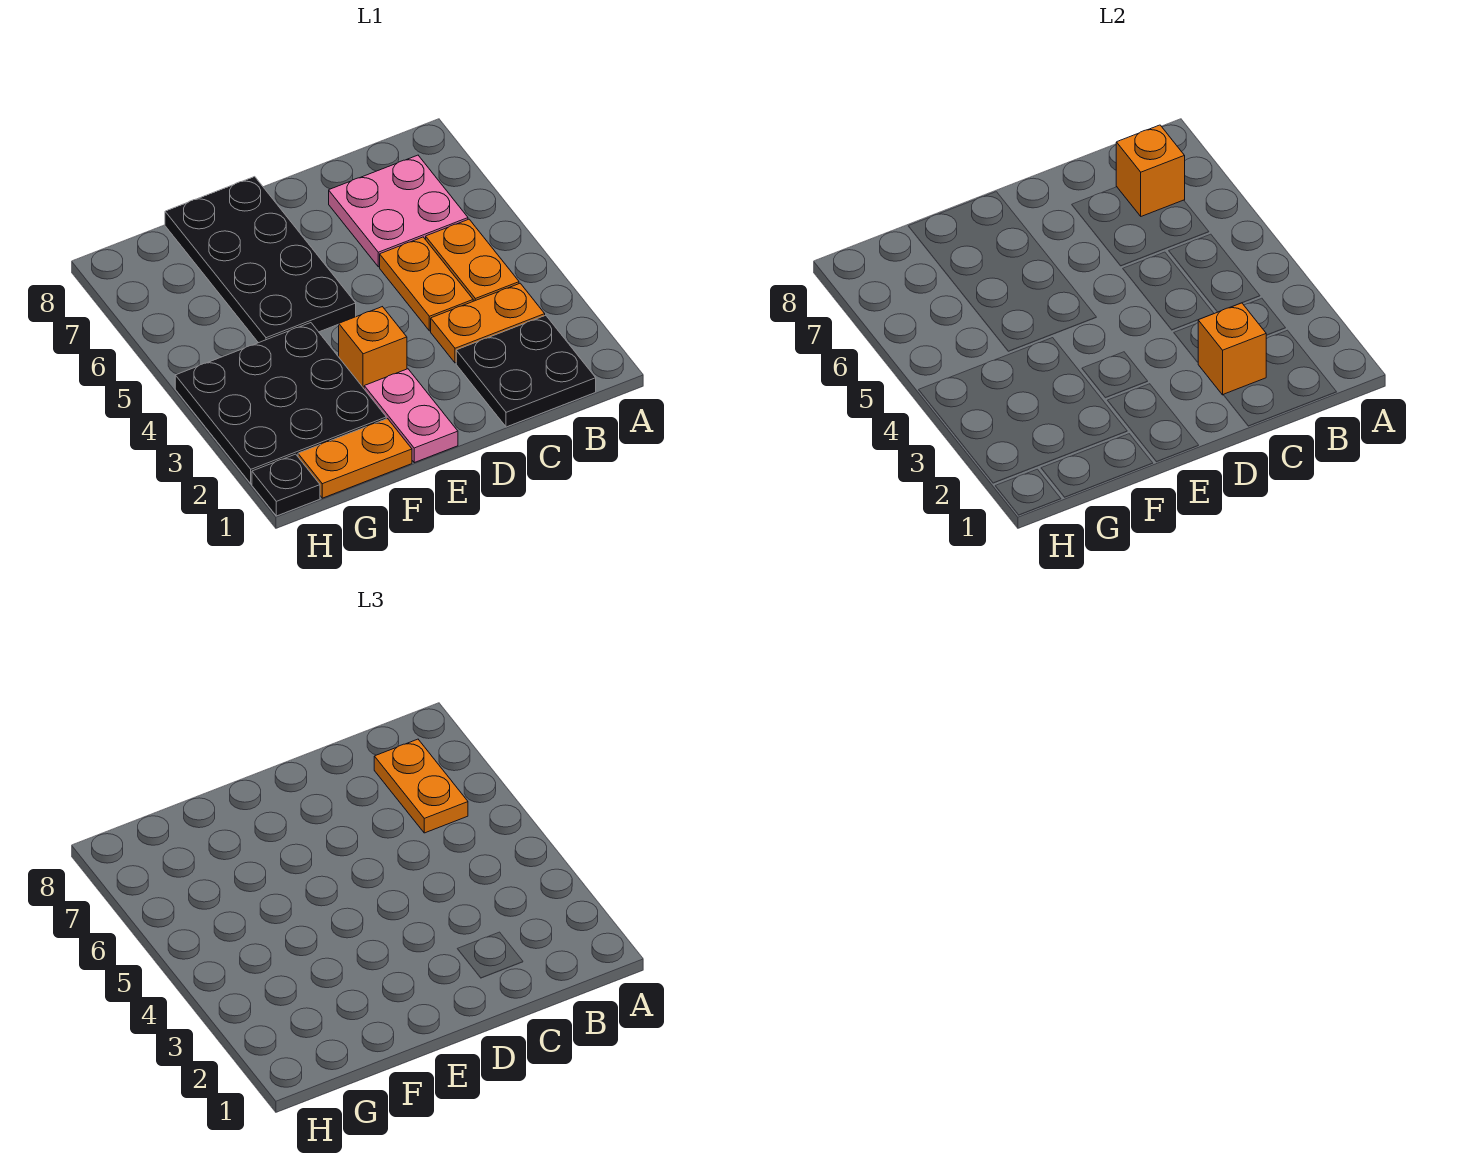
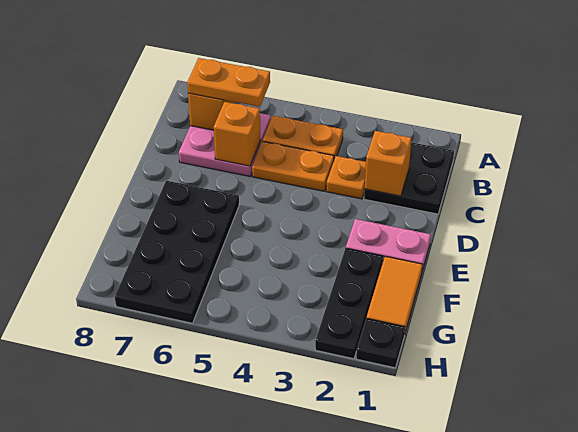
orange 1x2 plate [431,283,545,363] -> orange 1x1 plate [326,156,366,199]
orange 1x1 brick [339,307,407,388] -> orange 1x1 brick moved to [214,102,260,166]
black 2x4 plate [165,177,356,343] -> black 2x4 plate turned to [115,181,239,323]
orange 1x2 plate [298,419,412,498] -> orange 1x2 tile [367,256,423,335]
black 3x3 plate [175,323,386,484] -> black 1x3 plate [315,248,383,359]

